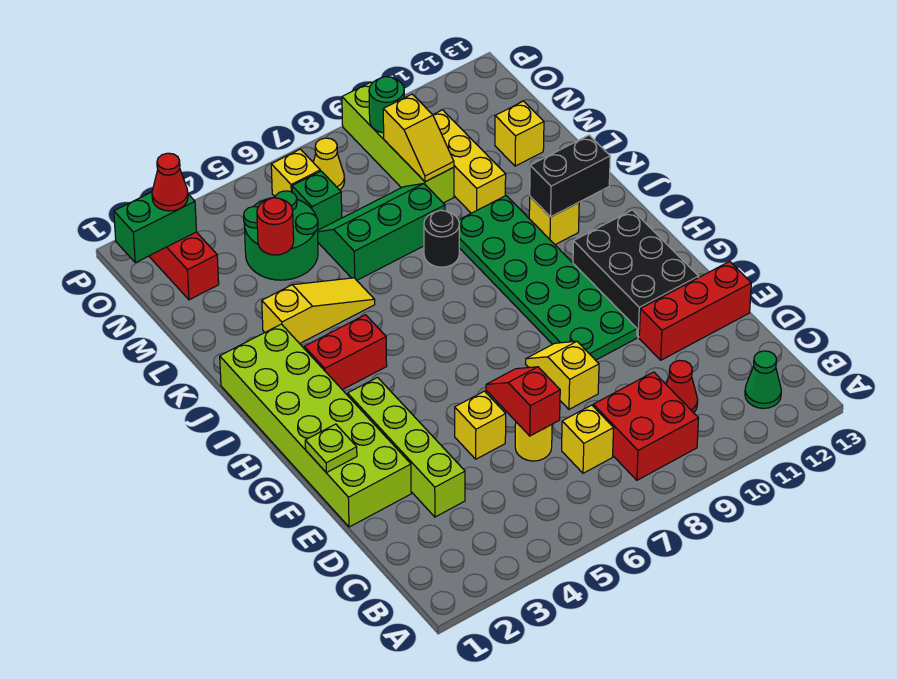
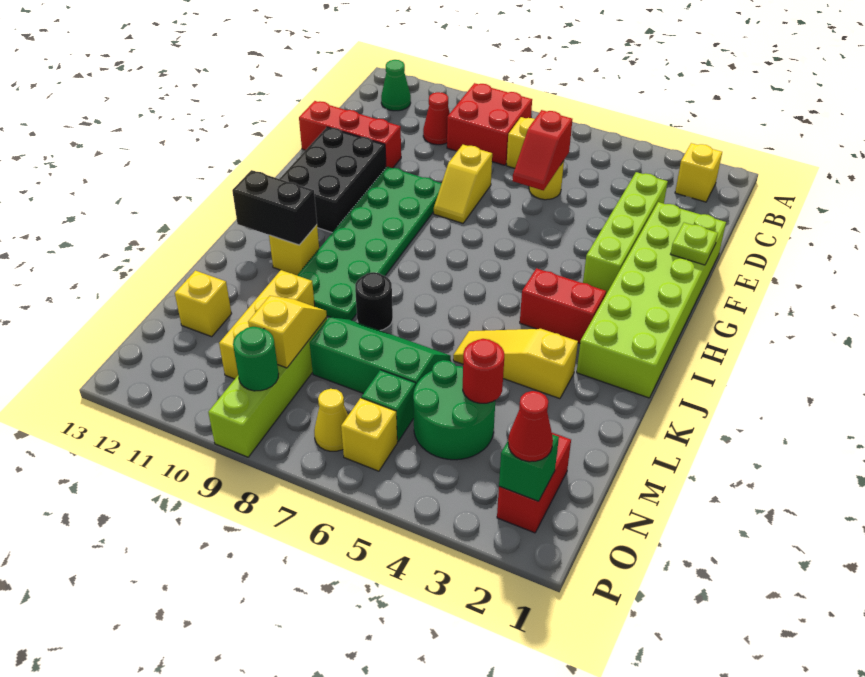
yellow 1x1 brick [455,391,506,459] -> yellow 1x1 brick moved to [675,143,722,202]
green 2x3 slope [318,183,445,280] -> green 2x3 slope turned to [310,317,451,393]
green 1x2 brick [114,192,197,263] -> green 1x1 brick [499,434,559,501]

